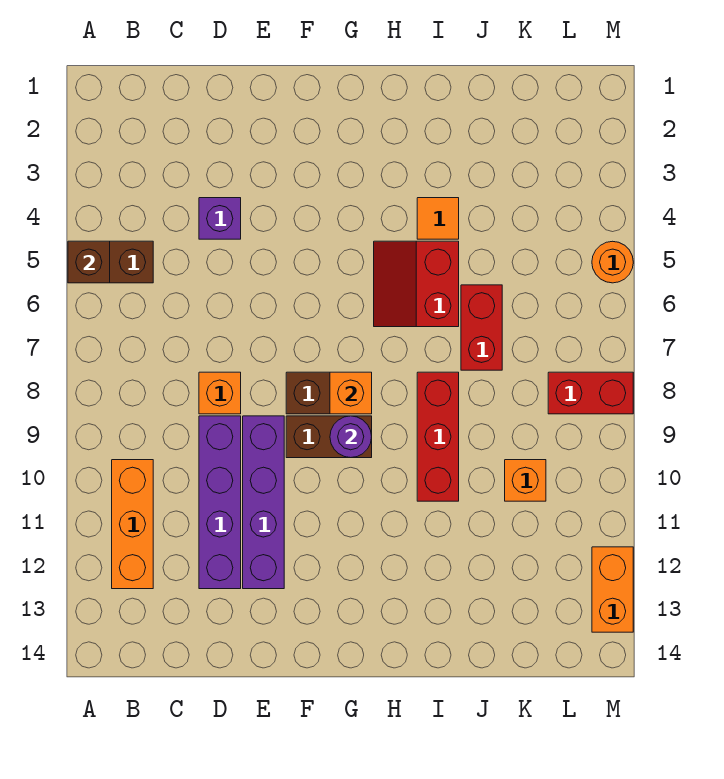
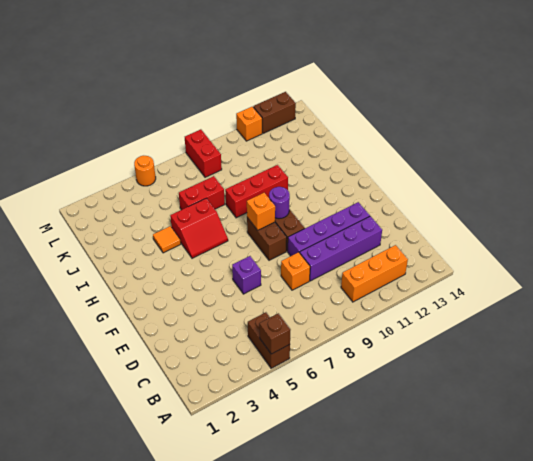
purple 1x1 brick [199,198,241,239] -> purple 1x1 brick moved to [232,256,261,294]
orange 1x1 brick [505,460,546,501] -> orange 1x1 brick moved to [236,107,262,141]
orange 1x2 brick [592,547,633,632] -> brown 1x2 brick [253,92,296,133]

